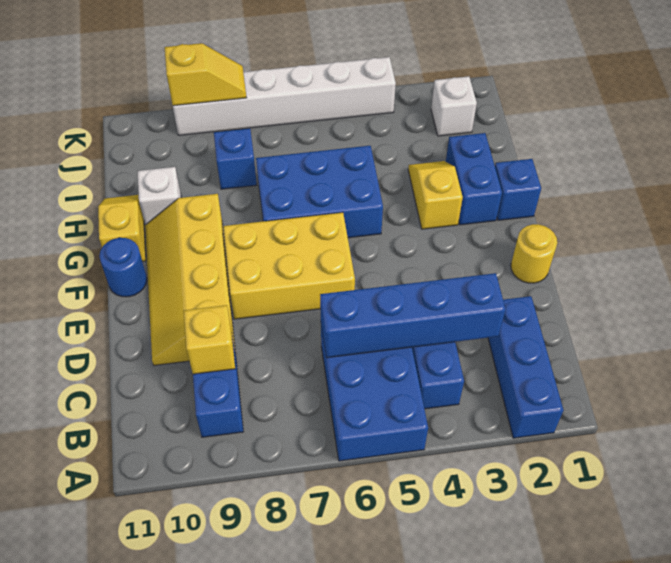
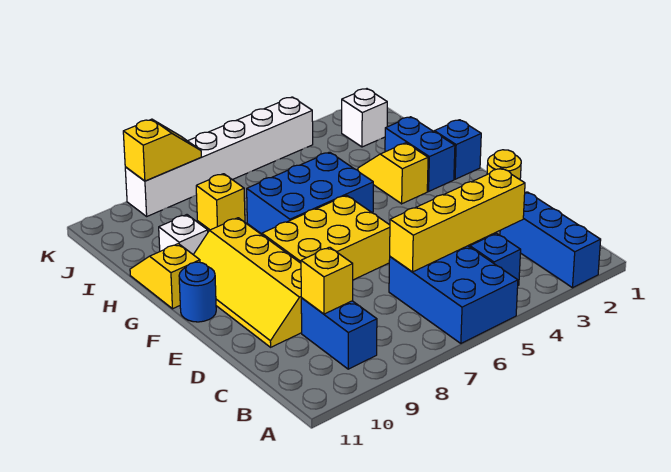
blue 1x4 brick [320,273,506,358] -> yellow 1x4 brick [390,168,525,272]
blue 1x1 brick [214,128,257,189] -> yellow 1x1 brick [196,174,245,230]

